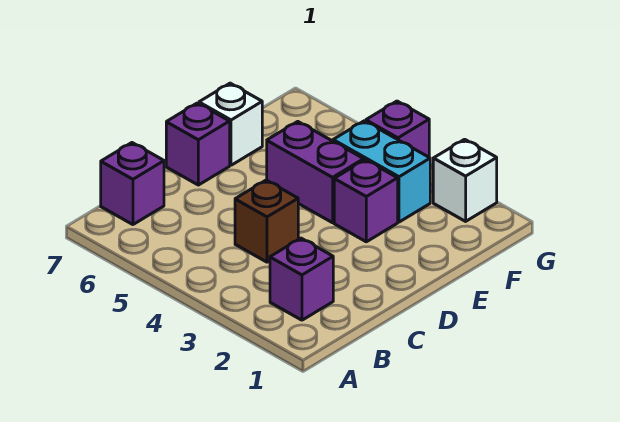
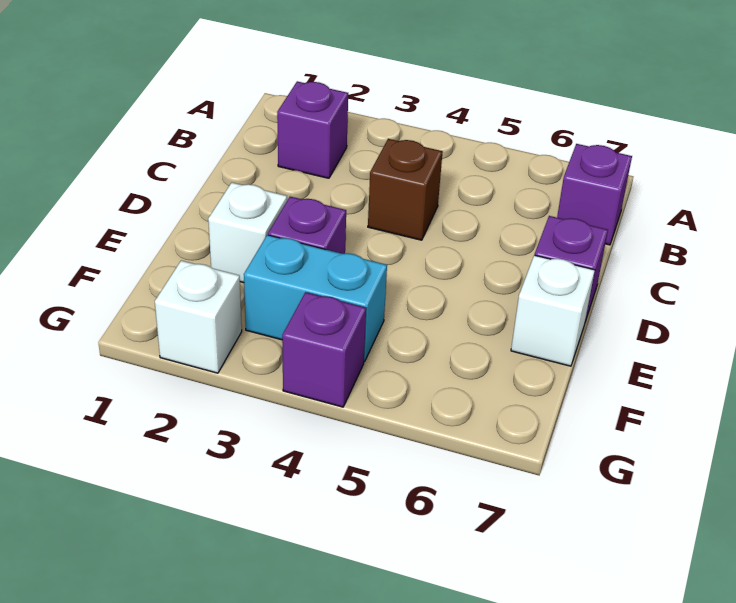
none -> white 1x1 brick [208,183,287,283]
purple 1x2 brick [267,122,364,223] -> none

